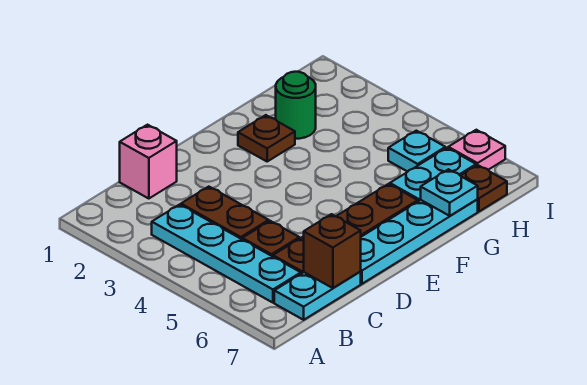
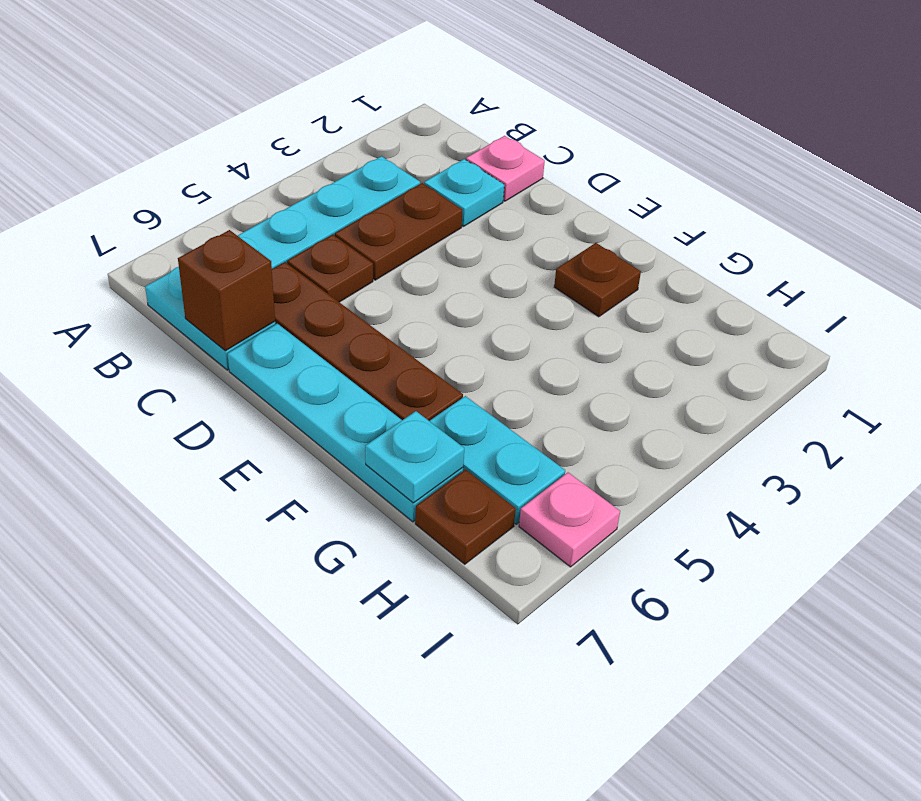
pink 1x1 brick [120,125,177,199] -> pink 1x1 plate [466,136,545,201]
green 1x1 round brick [276,72,316,139] -> none
cyan 1x1 plate [388,131,445,172] -> cyan 1x1 plate moved to [424,159,504,226]

